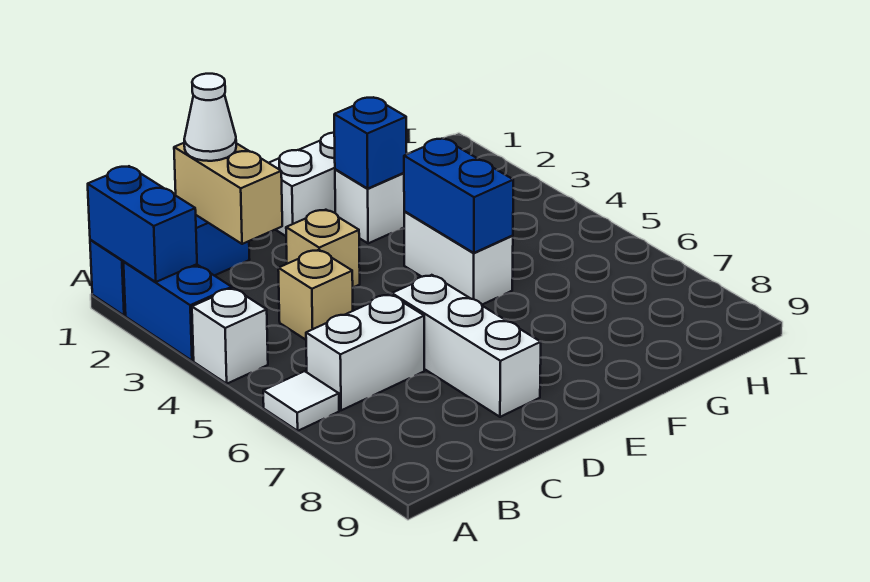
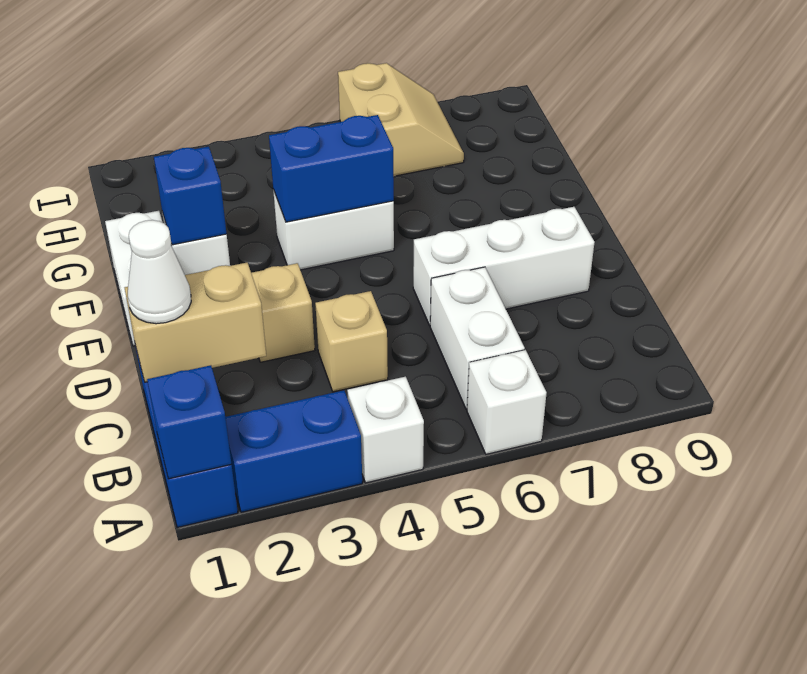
blue 1x2 brick [88,166,197,282] -> blue 1x1 brick [147,365,231,479]
white 1x1 tile [263,371,339,431] -> white 1x1 brick [467,350,546,454]
none -> tan 2x2 slope [338,63,464,176]

